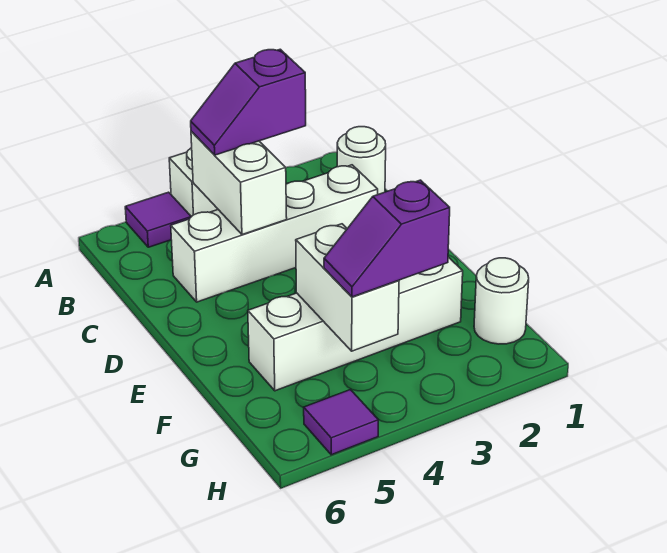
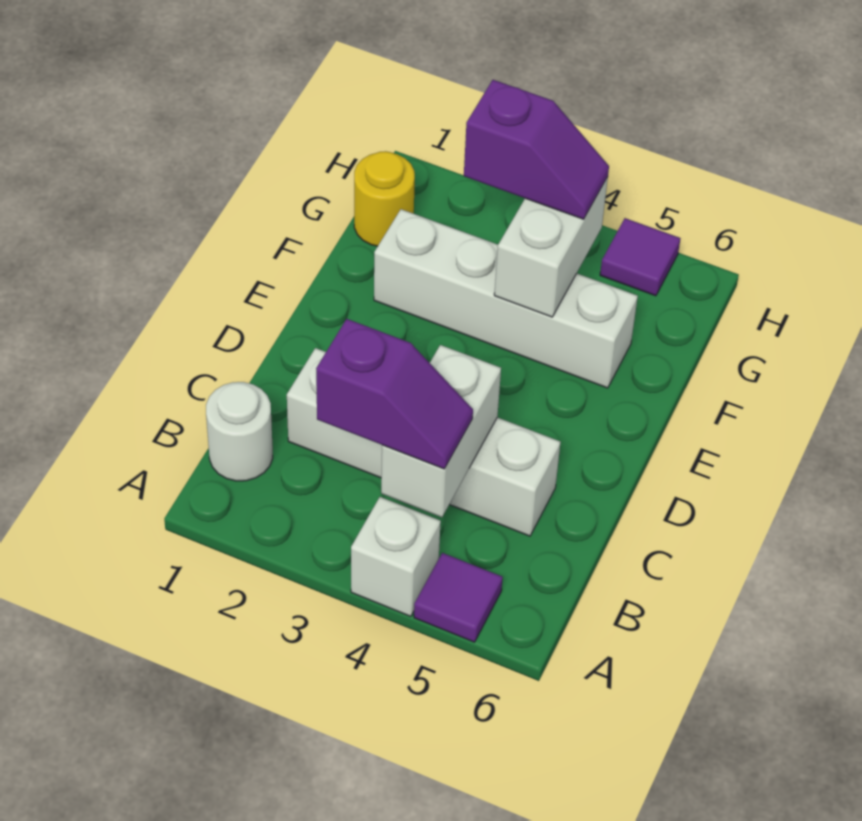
white 1x1 round brick [474,258,529,344] -> yellow 1x1 round brick [354,151,415,246]

